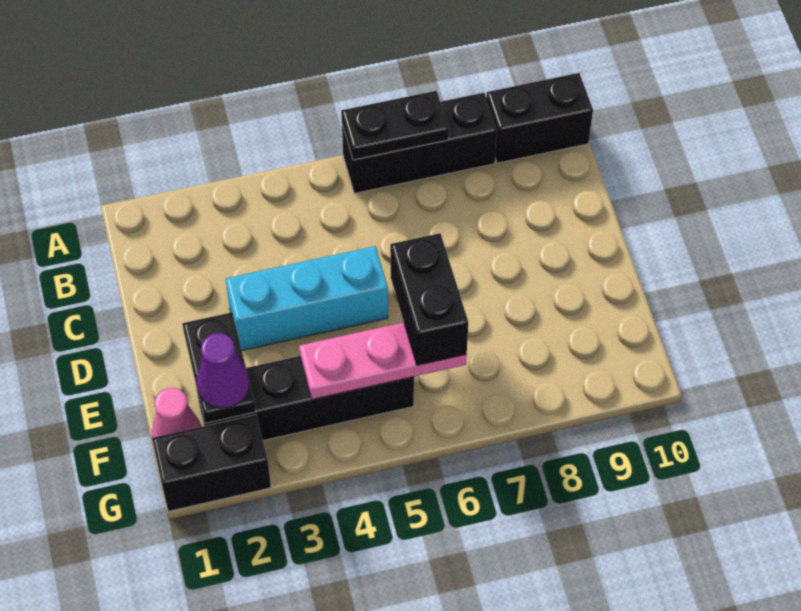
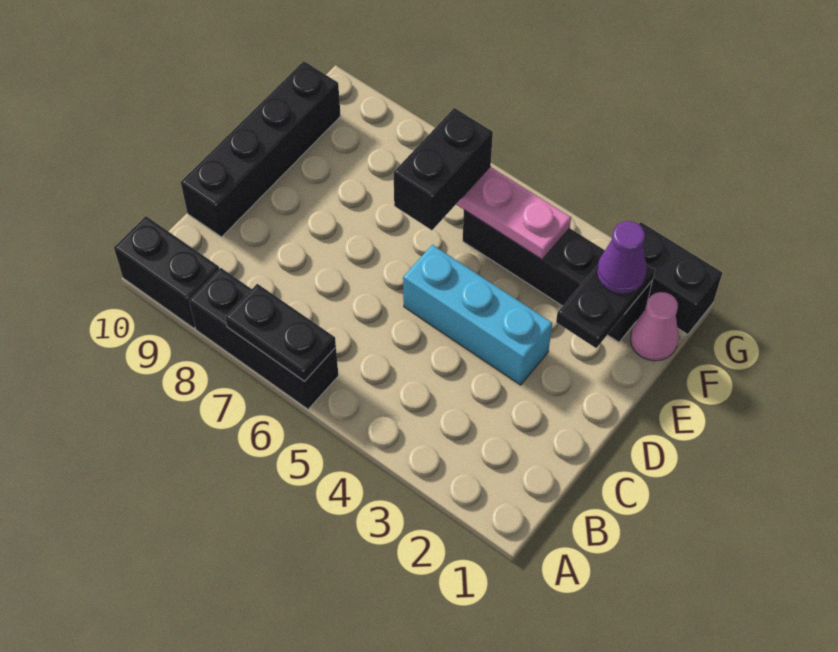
none -> black 1x4 brick [181,61,341,237]

